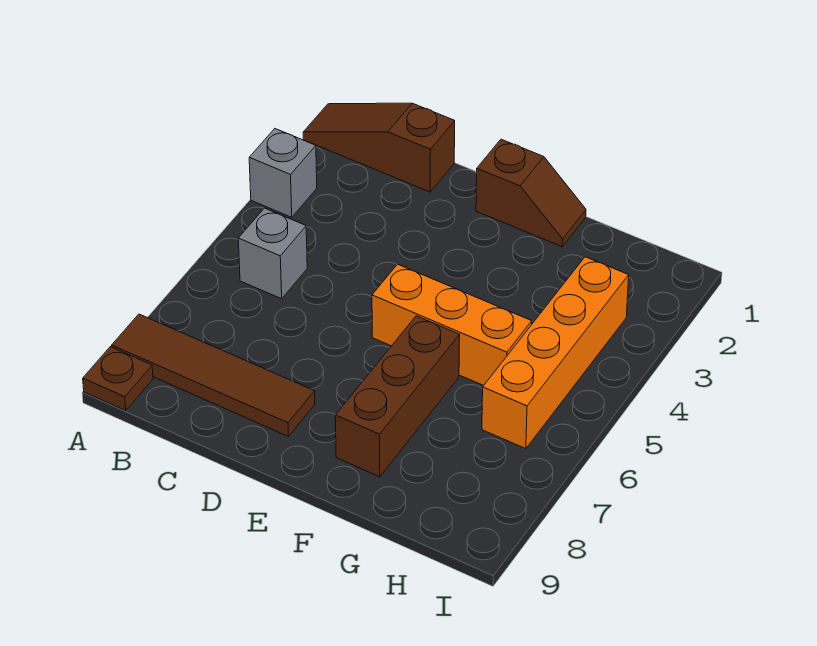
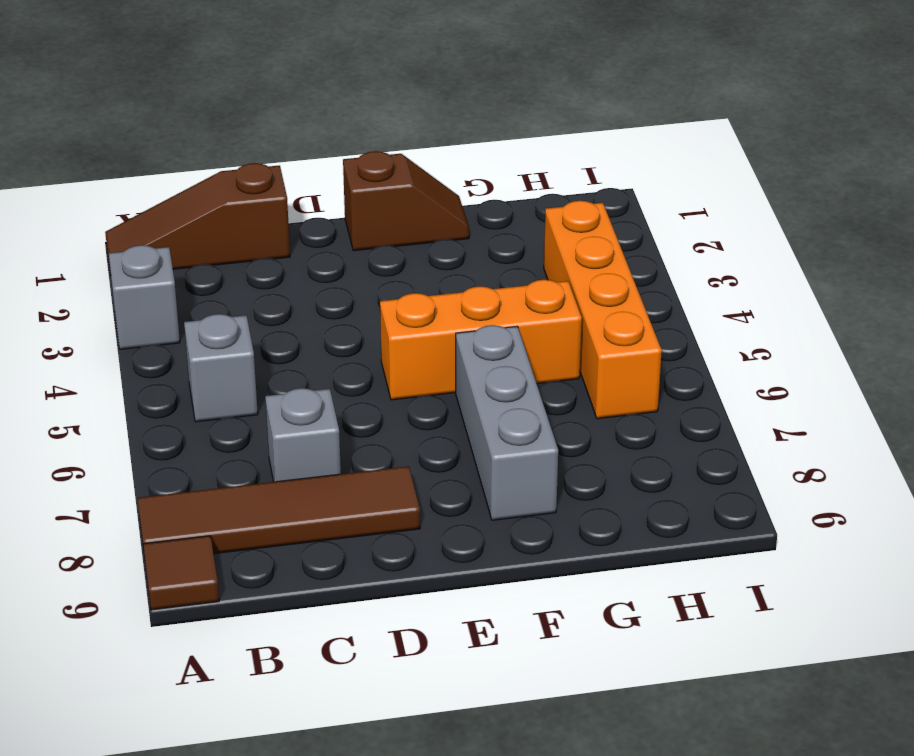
brown 1x1 plate [83,347,153,410] -> brown 1x1 tile [143,536,219,610]
none -> grey 1x1 brick [265,388,341,482]
brown 1x3 brick [335,316,460,477] -> grey 1x3 brick [456,325,558,520]

